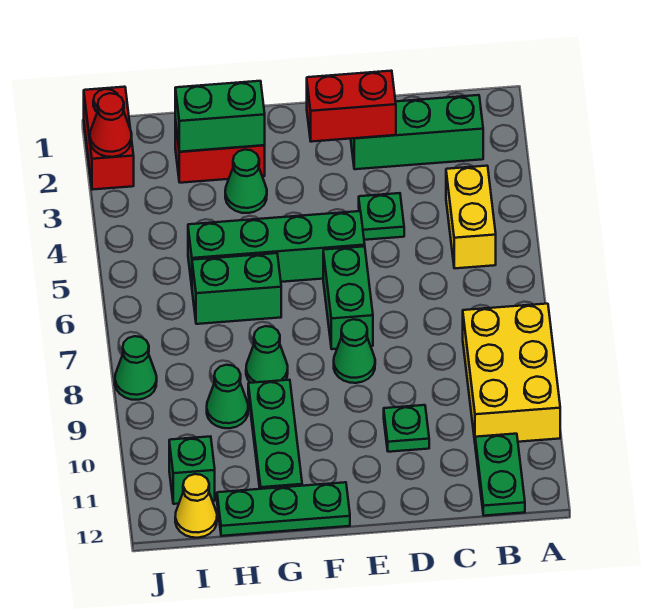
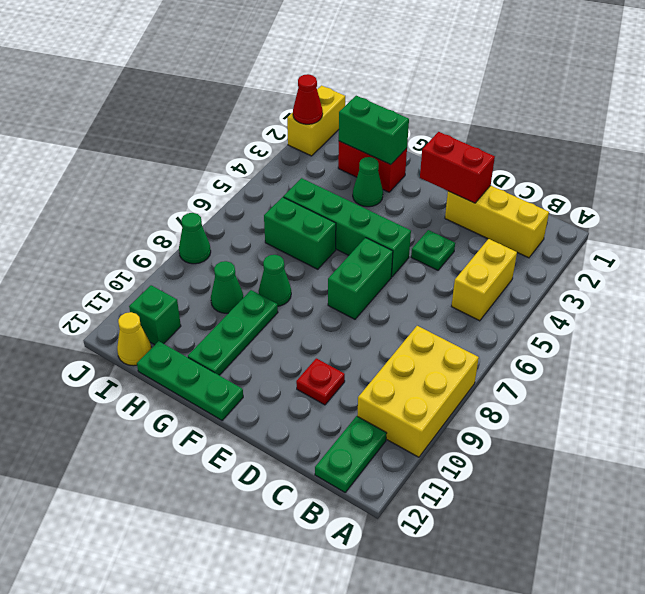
green 1x3 brick [351,95,483,169] -> yellow 1x3 brick [445,185,549,258]
green 1x1 plate [384,405,429,452] -> red 1x1 plate [296,358,345,405]
green 1x1 cone [334,319,375,383] -> none
red 1x2 brick [84,87,134,190] -> yellow 1x2 brick [287,85,345,156]

